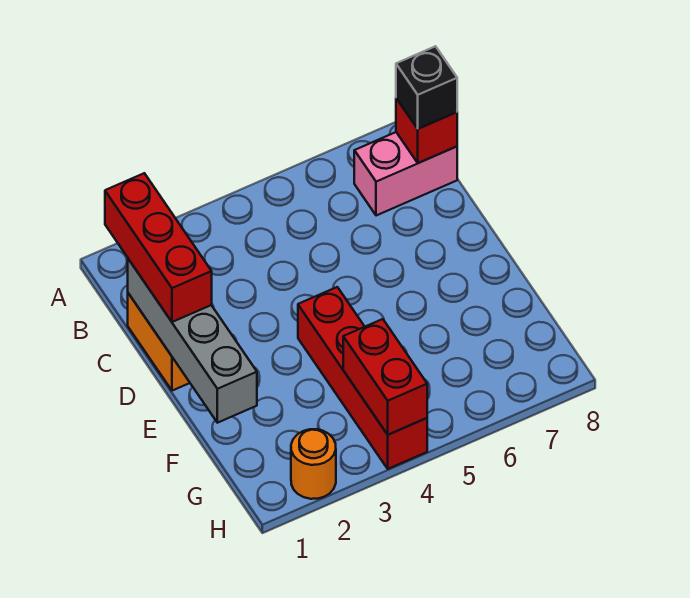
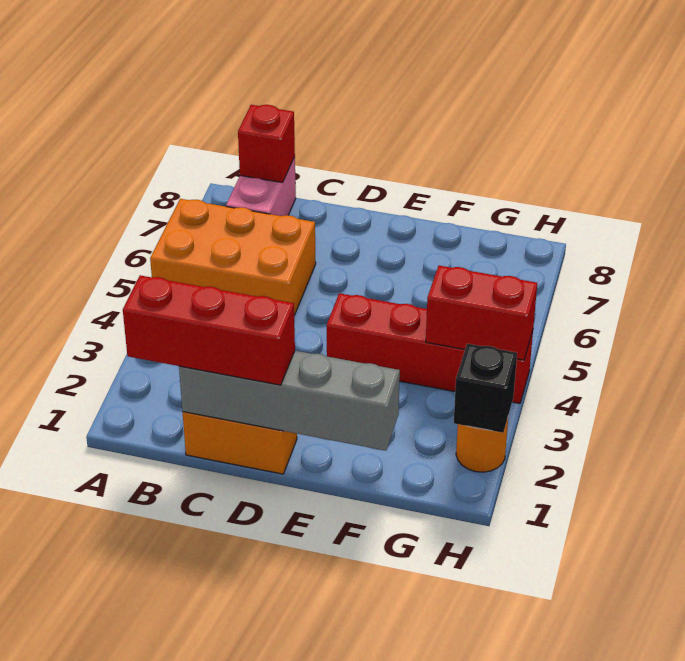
none -> orange 2x3 brick [150,199,316,315]
black 1x1 brick [396,46,457,129] -> black 1x1 brick moved to [454,344,517,433]

